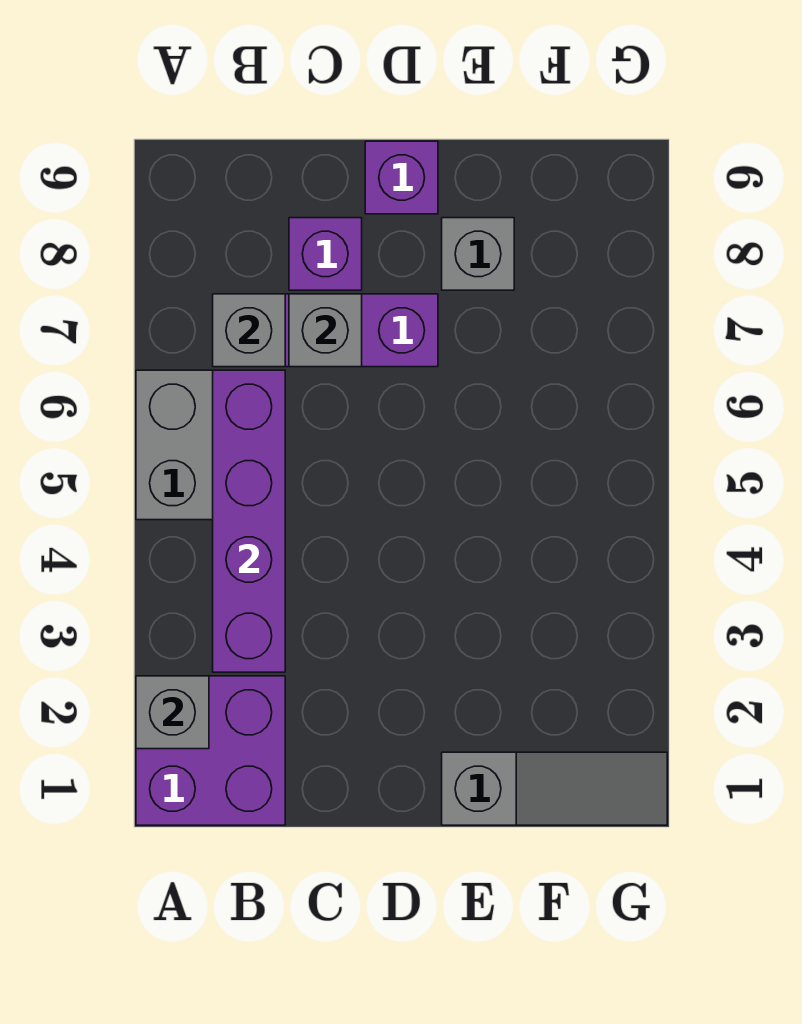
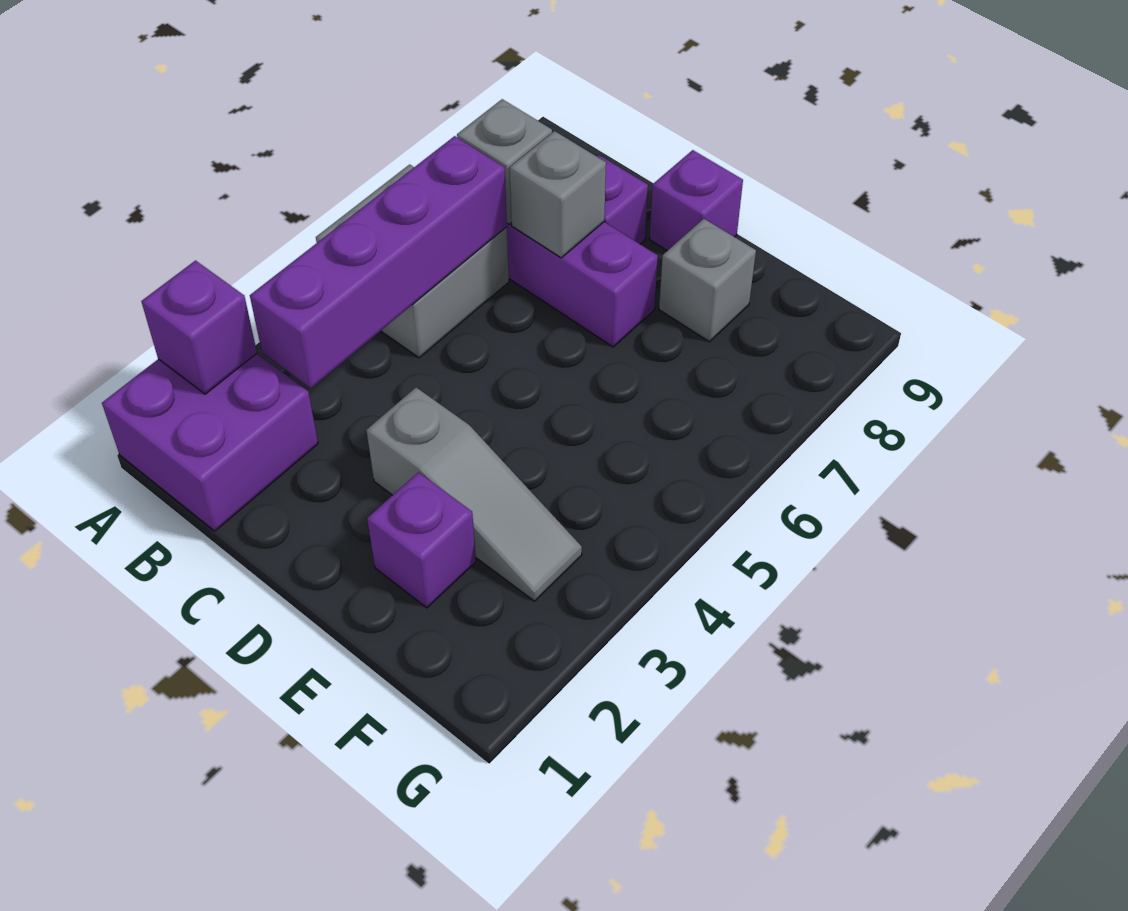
grey 1x1 brick [136,676,209,749] -> purple 1x1 brick [141,261,257,394]
grey 1x3 slope [442,752,667,825] -> grey 1x3 slope moved to [366,387,582,601]
none -> purple 1x1 brick [367,472,476,608]

